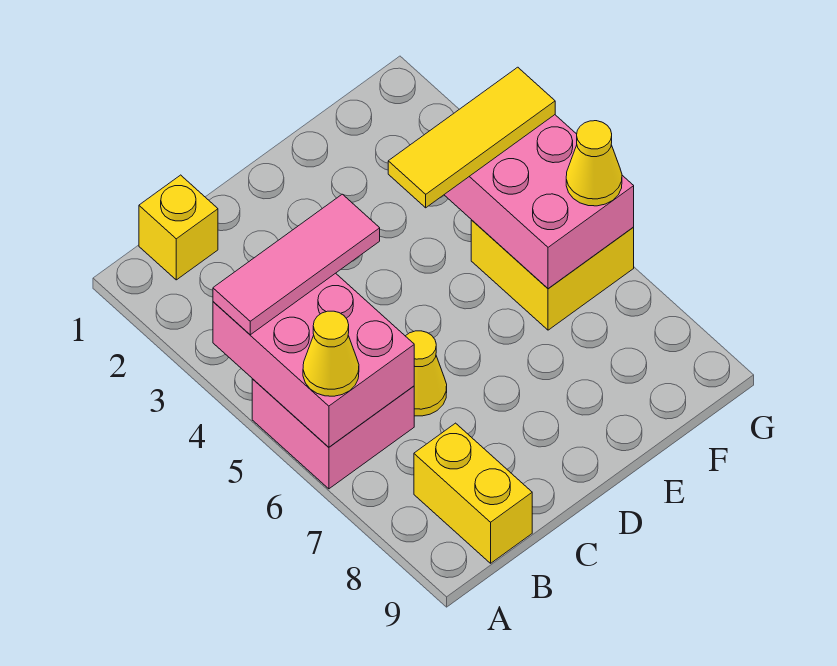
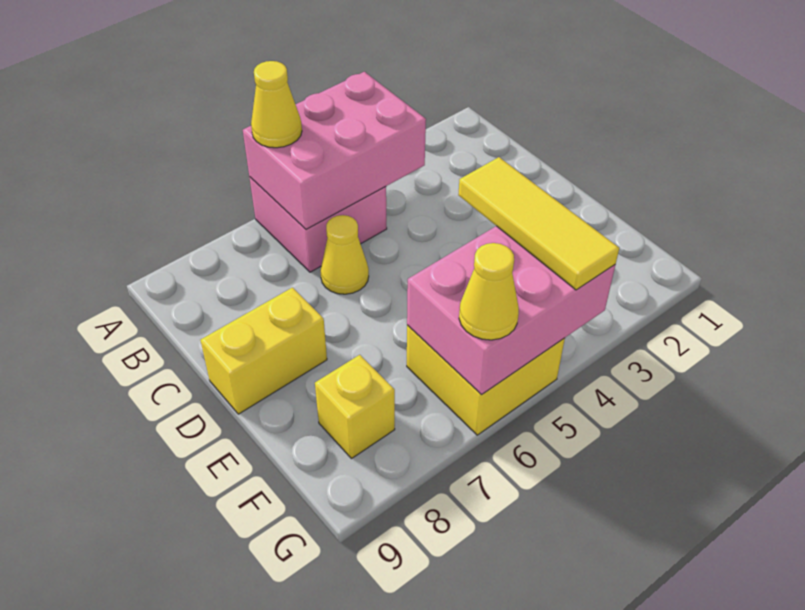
pink 1x3 tile [213,194,380,335] -> none
yellow 1x1 brick [139,175,218,280] -> yellow 1x1 brick moved to [315,355,395,459]
yellow 1x2 brick [414,423,532,563] -> yellow 1x2 brick moved to [200,288,327,414]

